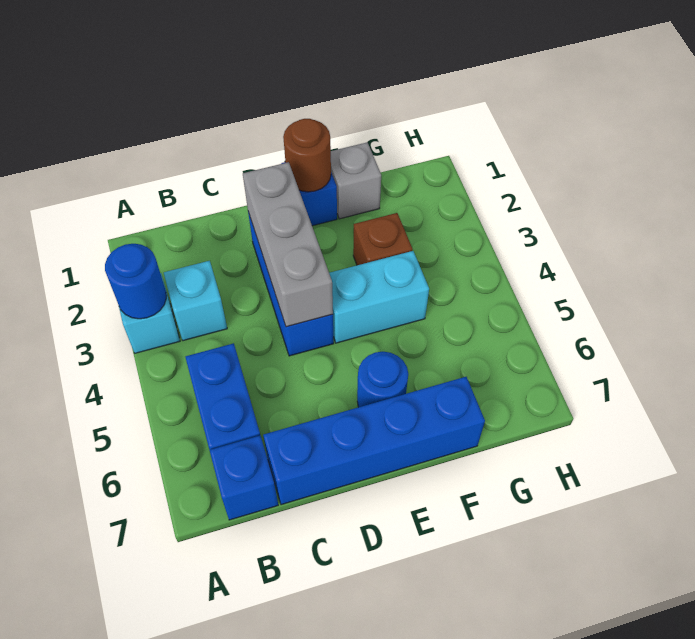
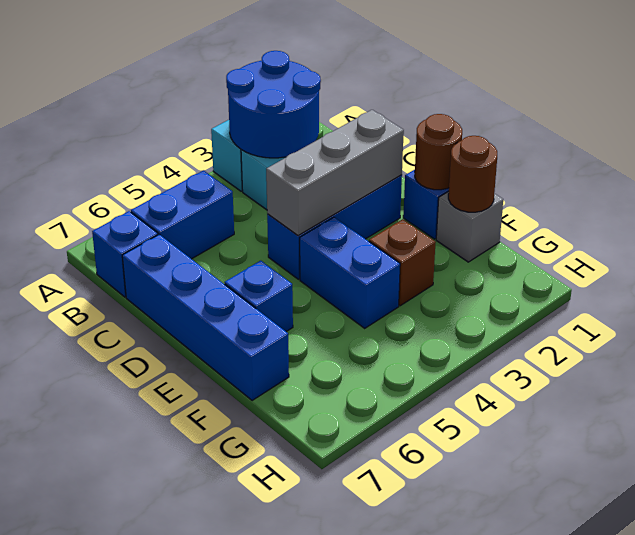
blue 1x1 round brick [105,244,166,319] -> blue 2x2 round brick [226,51,321,158]
cyan 1x2 brick [329,251,429,343] -> blue 1x2 brick [300,217,400,328]
blue 1x1 round brick [357,352,408,407] -> blue 1x1 brick [224,261,293,332]
none -> brown 1x1 round brick [448,136,497,212]

